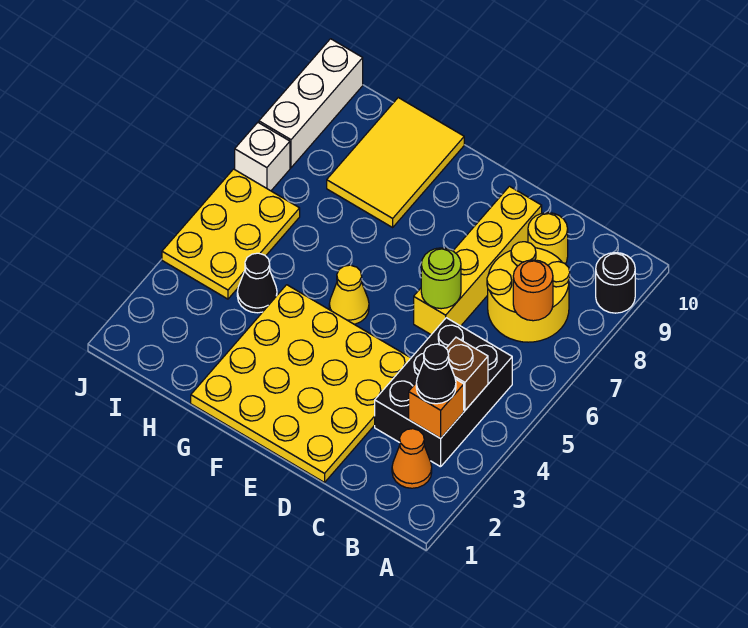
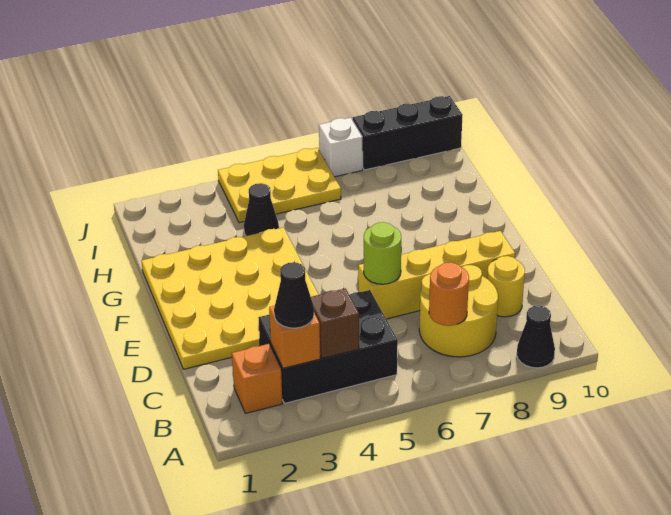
black 1x1 round brick [596,253,635,313] -> black 1x1 cone [517,306,555,368]
orange 1x1 cone [392,429,432,488] -> orange 1x1 brick [232,344,283,413]
yellow 1x1 cone [329,265,369,324] -> none
yellow 2x3 tile [327,98,464,227] -> none
white 1x3 brick [259,39,363,168] -> black 1x3 brick [353,96,462,170]

